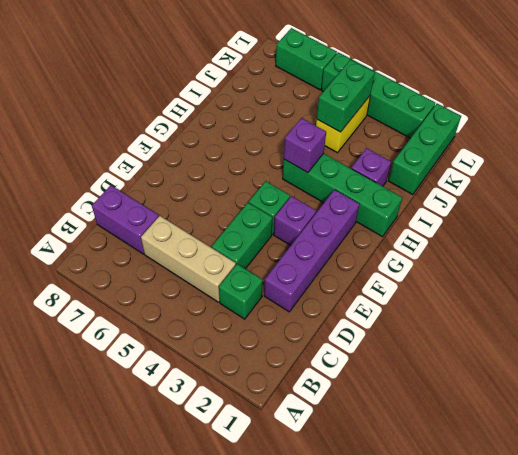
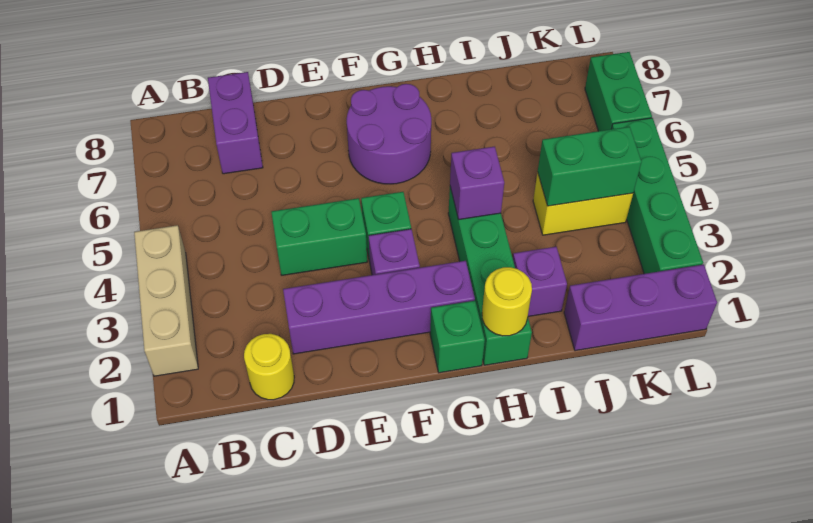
none -> yellow 1x1 round brick [244,334,294,400]
green 1x1 brick [219,264,263,319] -> green 1x1 brick moved to [430,301,485,373]
tan 1x3 brick [141,216,236,302] -> tan 1x3 brick moved to [134,225,198,376]
none -> purple 2x2 round brick [347,84,431,184]
none -> yellow 1x1 round brick [482,267,532,336]
green 1x3 brick [389,104,461,195] -> purple 1x3 brick [564,264,717,351]

